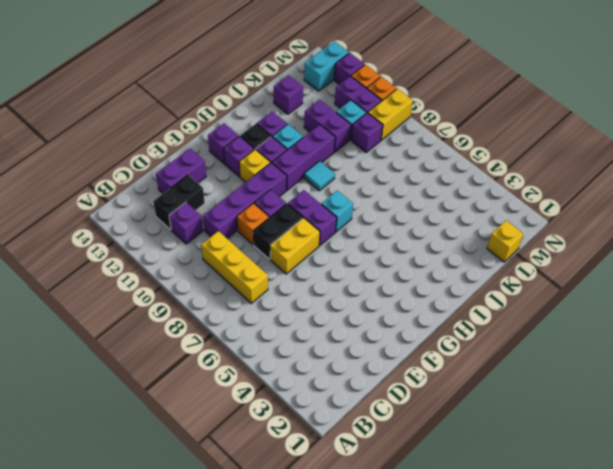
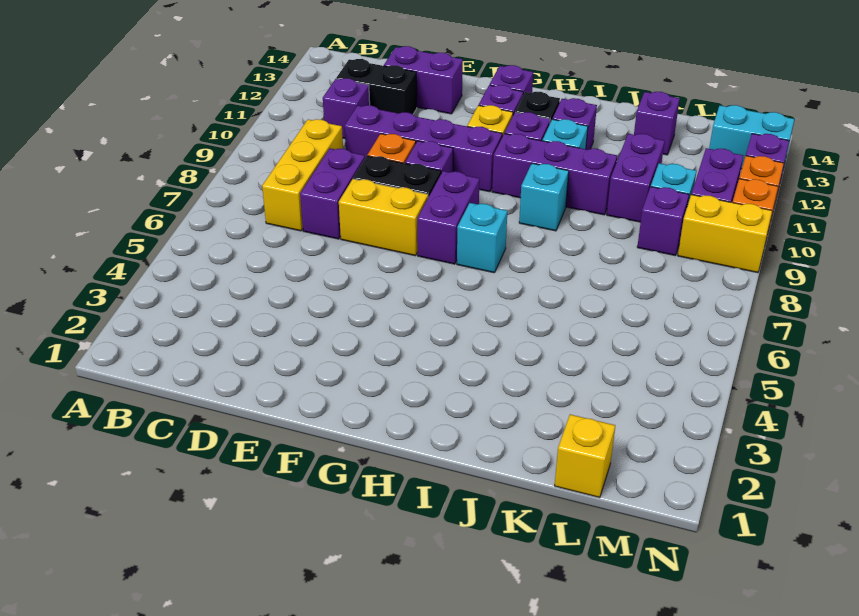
none -> purple 1x2 brick [300,148,365,239]
cyan 1x1 tile [304,161,335,191] -> cyan 1x1 brick [519,163,569,231]

